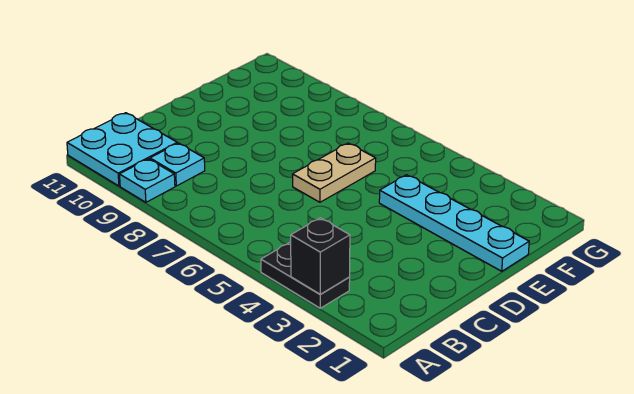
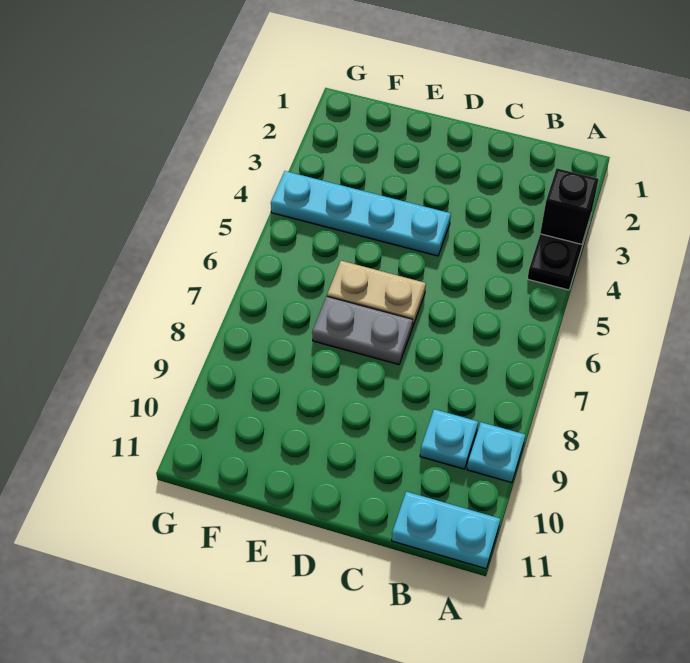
cyan 2x2 plate [67,113,177,186] -> cyan 1x2 plate [392,492,500,569]
none -> grey 1x2 plate [312,296,413,364]
cyan 1x4 plate [379,175,529,271] -> cyan 1x4 plate turned to [271,171,451,256]

